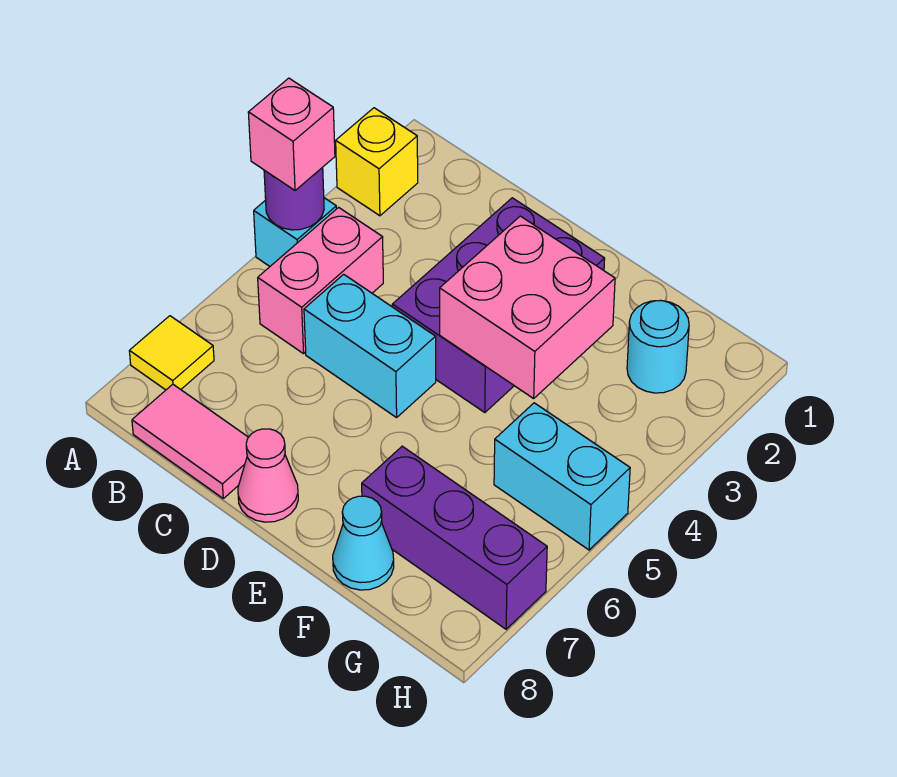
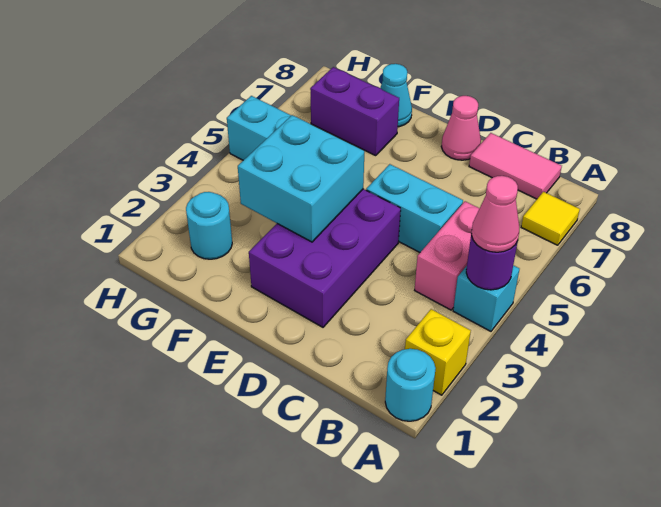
none -> cyan 1x1 round brick [385,349,436,421]
pink 1x1 brick [248,78,335,190] -> pink 1x1 cone [471,176,519,252]
pink 2x2 brick [440,216,615,398] -> cyan 2x2 brick [238,115,364,242]
purple 1x3 brick [362,446,547,629] -> purple 1x2 brick [310,67,399,156]

